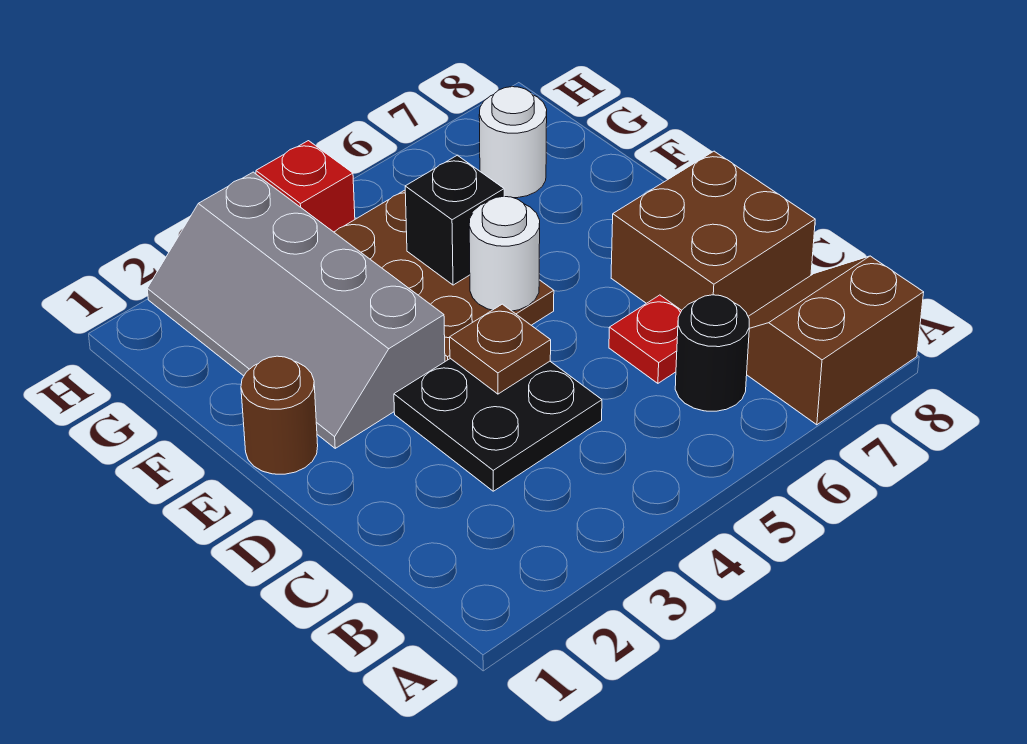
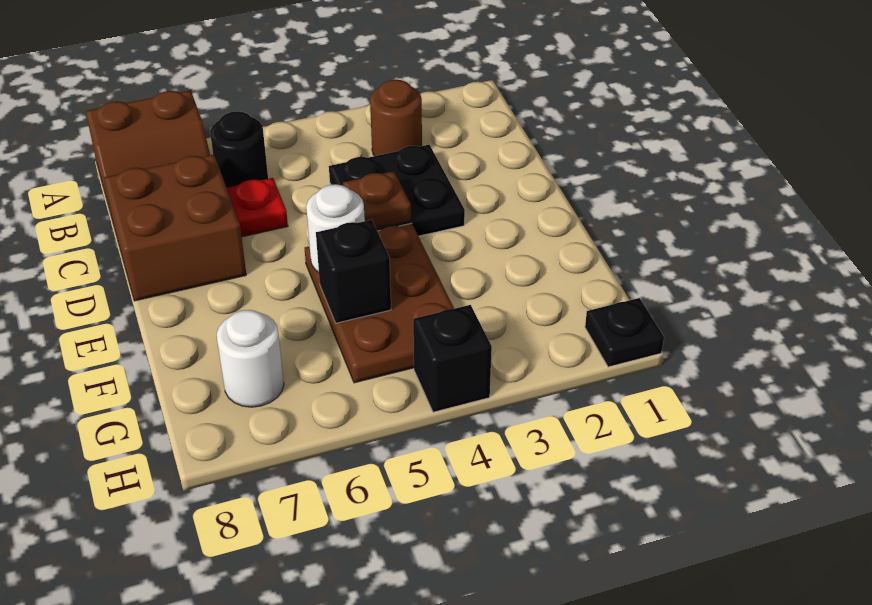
brown 1x1 round brick [241,356,318,474] -> brown 1x1 round brick moved to [370,80,422,156]
grey 2x4 slope [147,172,445,448] -> none
none -> black 1x1 plate [585,298,664,367]
red 1x1 brick [256,141,355,232] -> black 1x1 brick [413,305,492,412]

